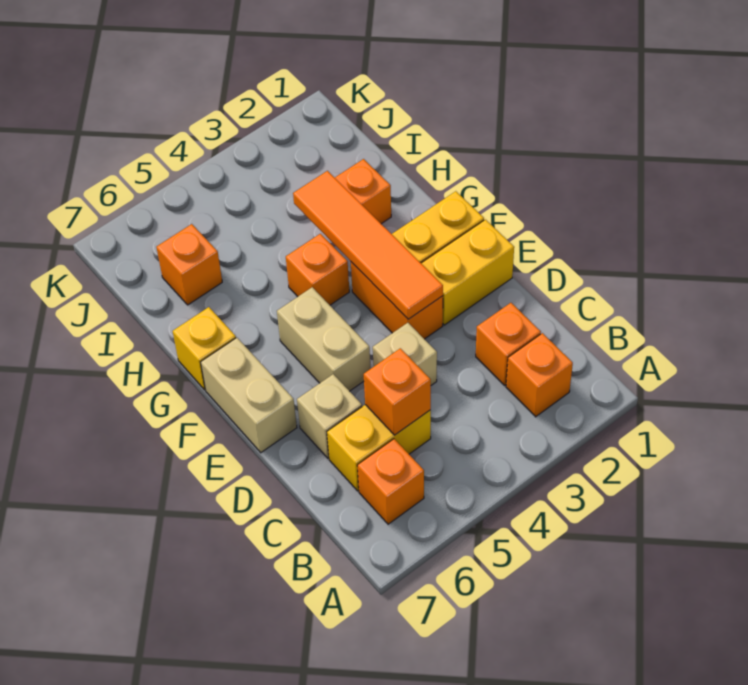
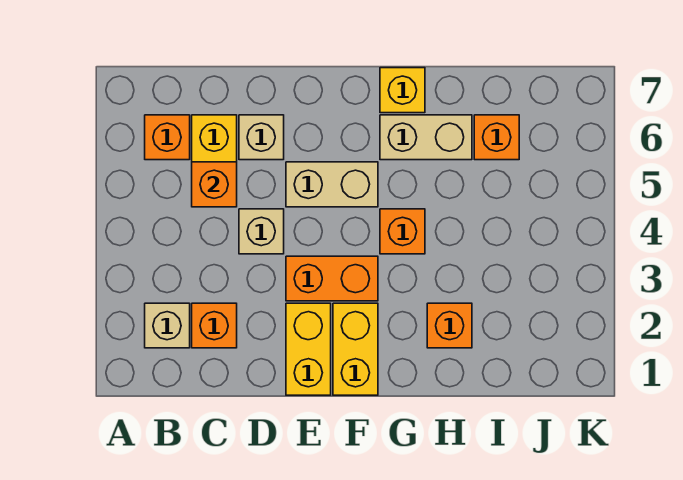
orange 1x1 brick [506,333,573,417] -> tan 1x1 brick [145,303,190,348]
orange 1x4 tile [293,171,443,319] -> none
tan 1x2 brick [201,338,297,453] -> tan 1x2 brick moved to [380,115,472,160]

